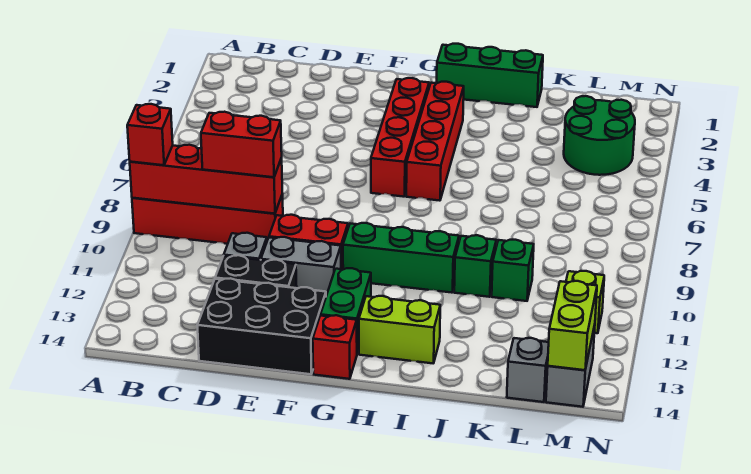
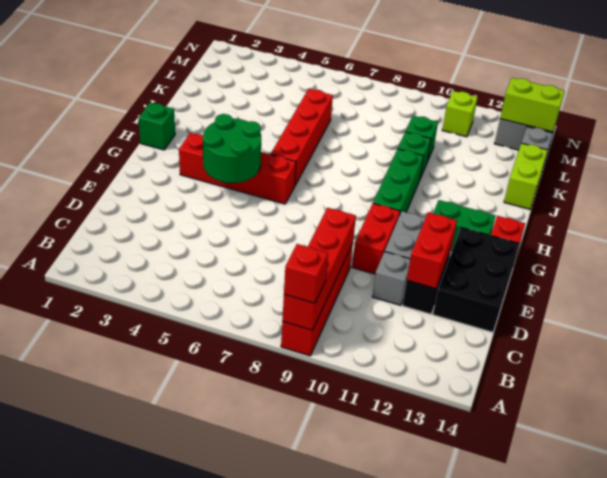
red 1x2 brick [201,112,282,177] -> red 1x2 brick moved to [407,212,457,289]
green 1x3 brick [437,44,543,107] -> green 1x1 brick [139,103,175,150]
red 1x4 brick [406,82,464,201] -> red 1x4 brick turned to [271,89,333,185]
lime 1x2 brick [359,296,440,363] -> lime 1x2 brick moved to [504,143,548,209]
green 2x2 round brick [564,96,635,175] -> green 2x2 round brick moved to [203,114,261,183]

